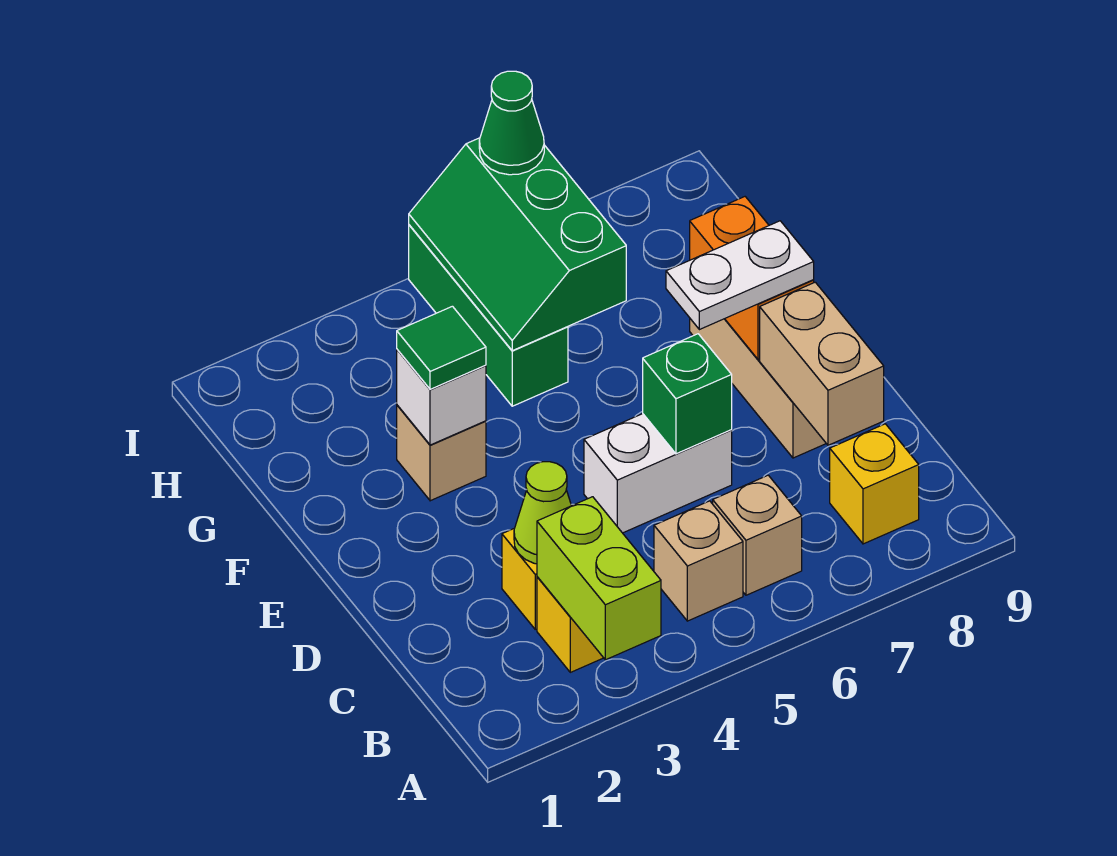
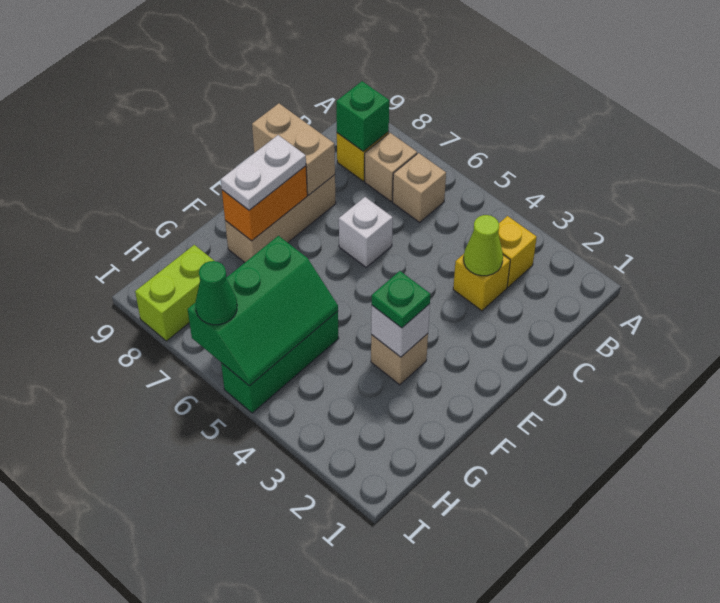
lime 1x2 brick [537,497,661,660] -> lime 1x2 brick moved to [135,245,214,341]
tan 1x1 brick [654,501,743,621] -> tan 1x1 brick moved to [365,133,417,202]
tan 1x2 brick [760,282,884,445] -> tan 1x2 brick turned to [252,103,335,195]
white 1x2 brick [584,414,732,533] -> white 1x1 brick [339,197,393,267]
green 1x1 brick [643,334,732,454] -> green 1x1 brick moved to [336,81,389,151]
white 1x2 plate [666,221,814,330] -> white 1x2 plate turned to [221,135,306,210]
green 1x1 tile [397,306,486,389] -> green 1x1 plate [372,271,430,328]

